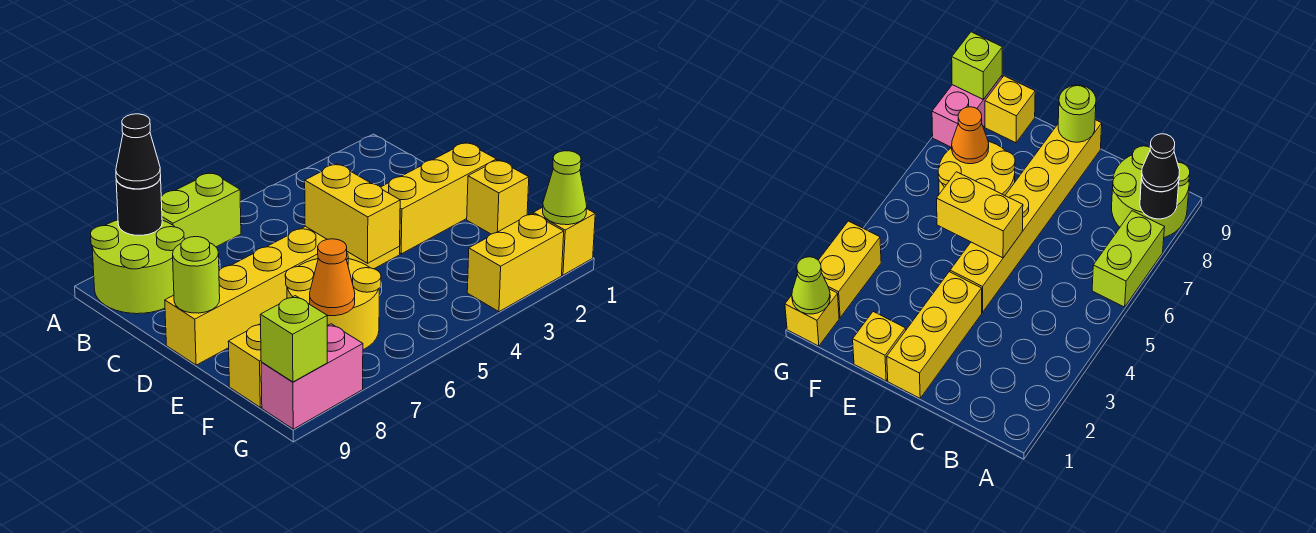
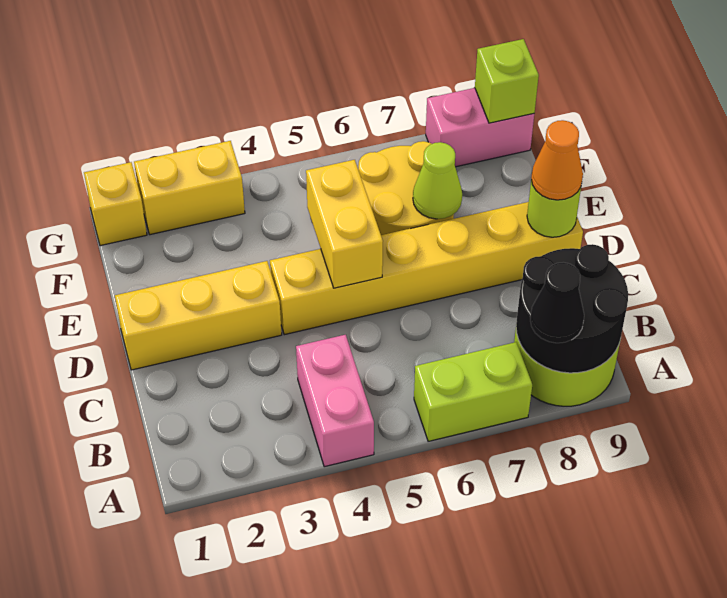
none -> pink 1x2 brick [296,335,374,467]
black 1x1 round brick [116,176,162,235] -> black 2x2 round brick [516,244,628,373]
yellow 1x1 brick [467,160,529,234] -> none
orange 1x1 cone [310,239,355,316] -> orange 1x1 cone moved to [531,120,583,200]
yellow 1x1 brick [228,324,262,407] -> none
lime 1x1 cone [543,151,587,225] -> lime 1x1 cone moved to [413,142,462,219]

